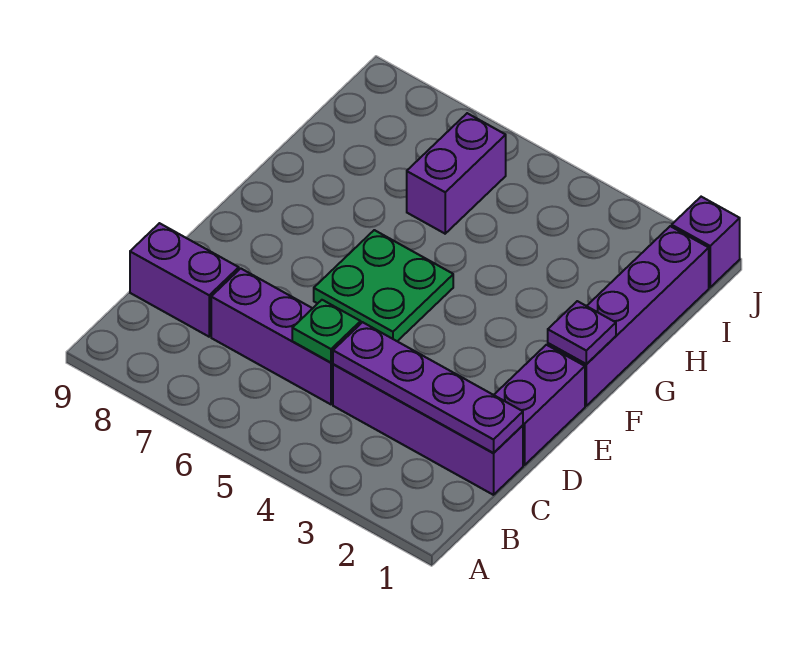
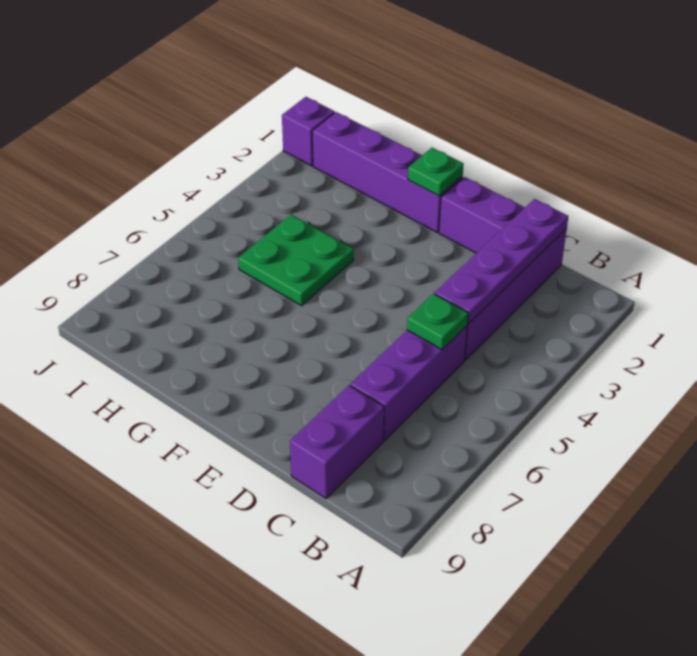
green 2x2 plate [314,230,453,341] -> green 2x2 plate moved to [238,215,354,306]
purple 1x1 plate [548,301,616,364] -> green 1x1 plate [408,148,464,196]
purple 1x2 brick [407,113,506,234] -> none

